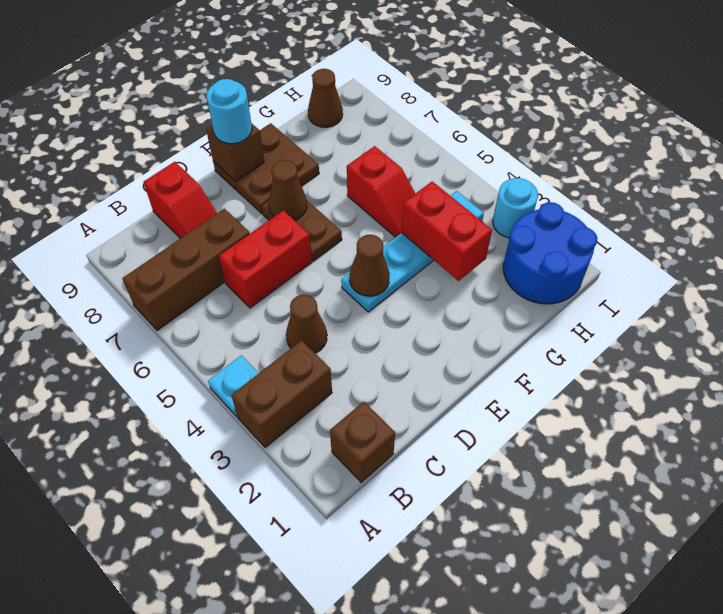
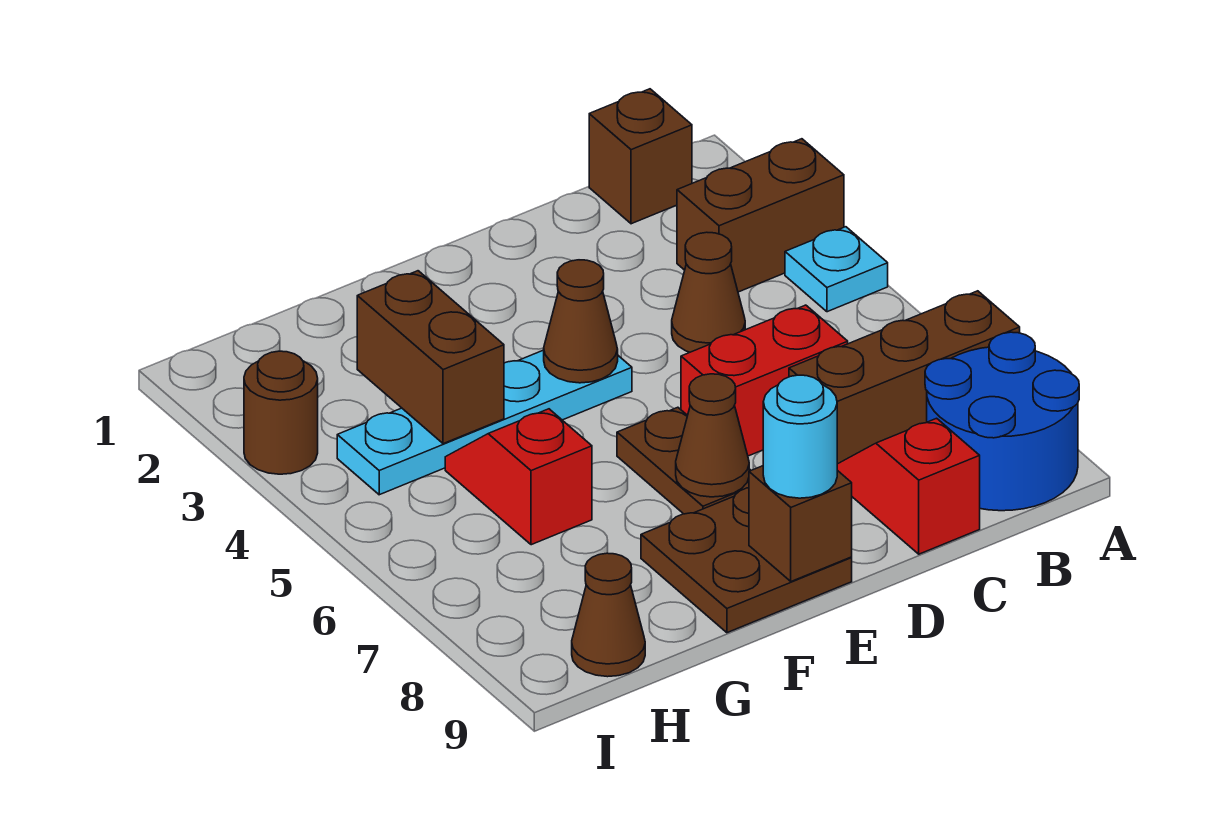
red 1x2 brick [402,181,492,281] -> brown 1x2 brick [357,271,504,444]
blue 2x2 round brick [503,202,597,304] -> blue 2x2 round brick moved to [925,332,1079,511]
cyan 1x1 round brick [493,178,538,238] -> brown 1x1 round brick [244,351,318,474]

